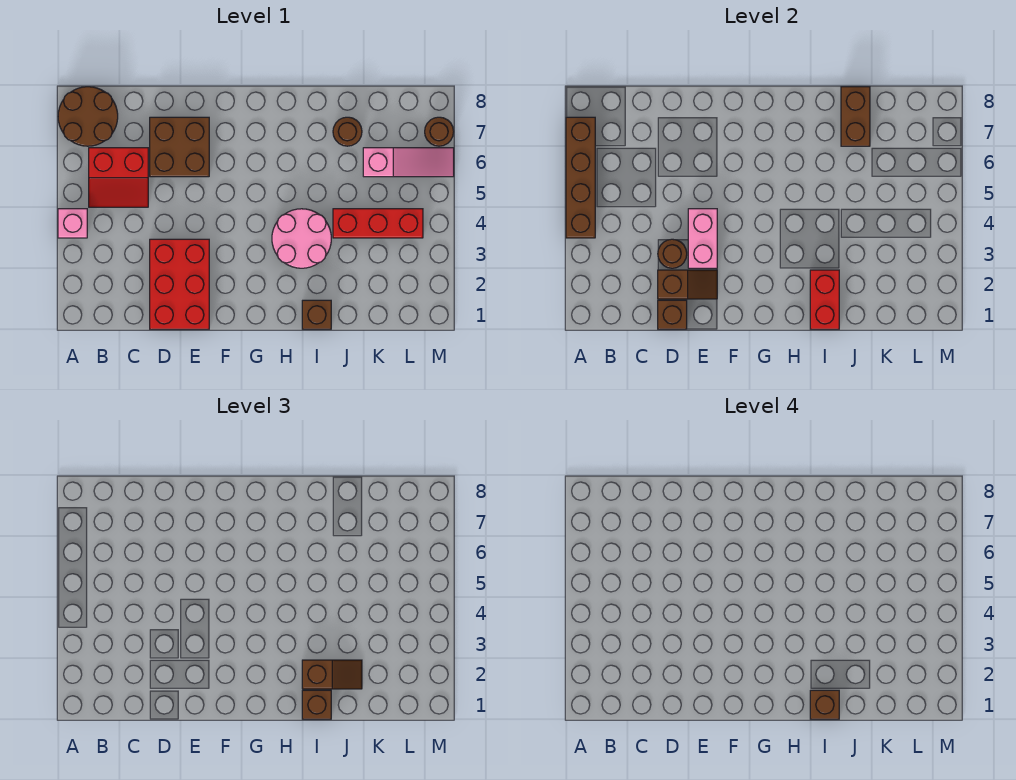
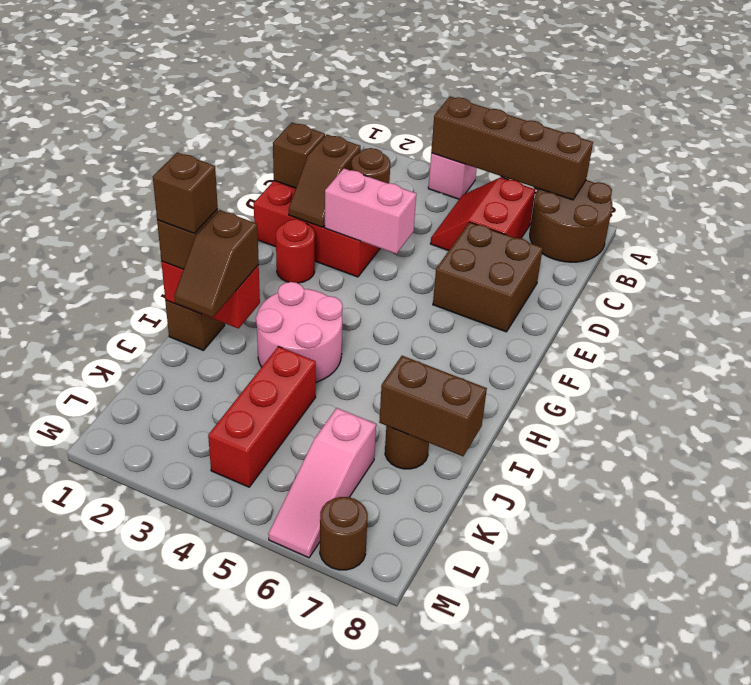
none -> red 1x1 round brick [276,219,315,283]

